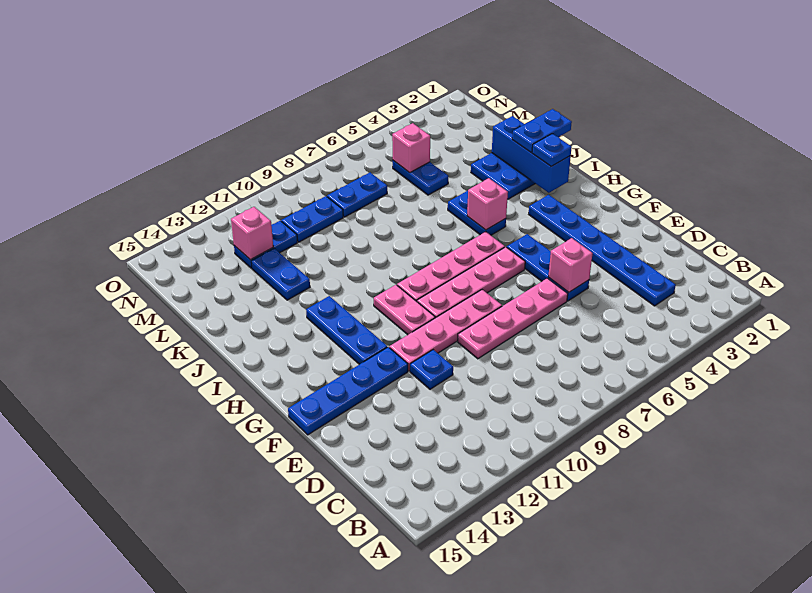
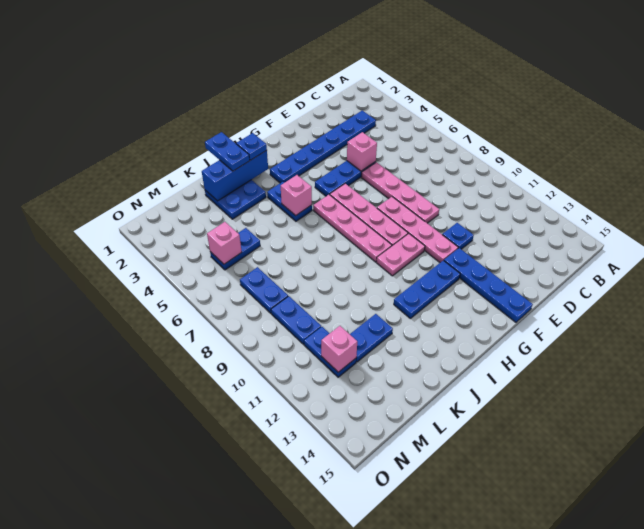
blue 1x2 plate [448,191,506,235] -> blue 1x2 plate turned to [267,182,312,221]

